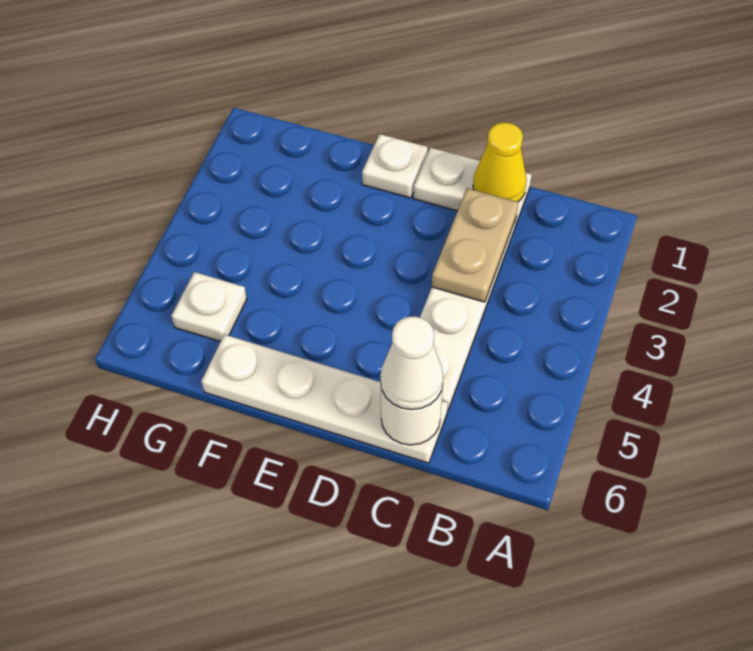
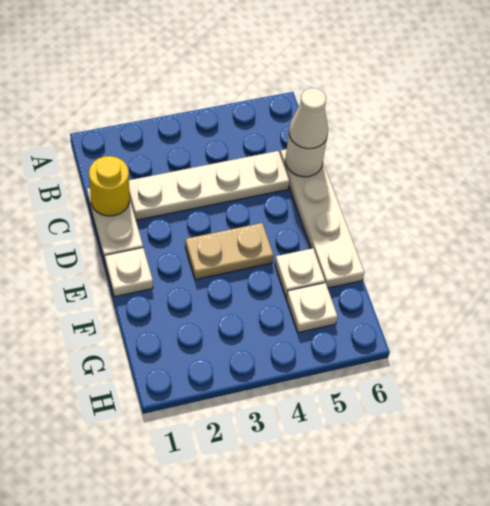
yellow 1x1 cone [473,123,527,202] -> yellow 1x1 round brick [89,156,129,216]
tan 1x2 plate [432,188,518,302] -> tan 1x2 plate moved to [185,223,273,280]
none -> white 1x1 plate [275,248,325,297]

